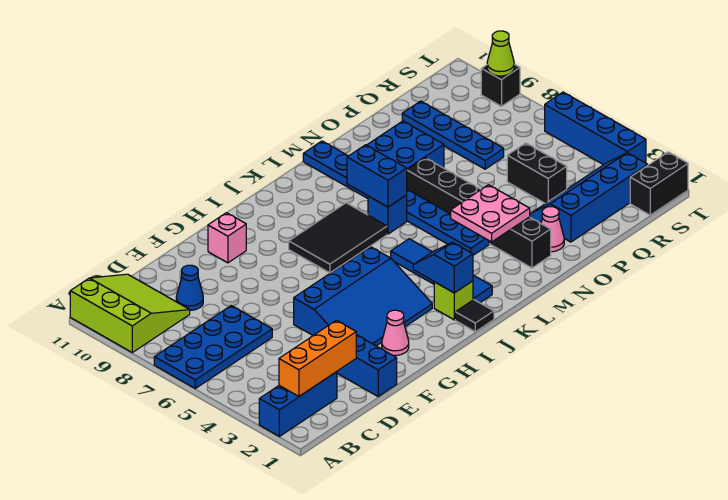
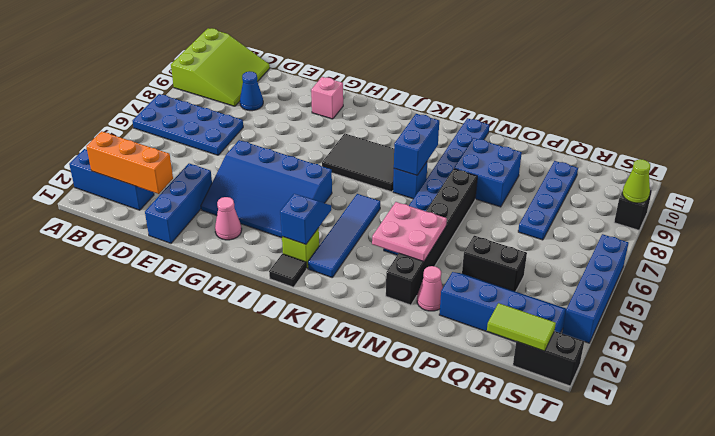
black 1x2 brick [507,143,567,204] -> black 1x2 brick turned to [462,236,527,292]
none -> lime 1x2 tile [487,303,556,351]

